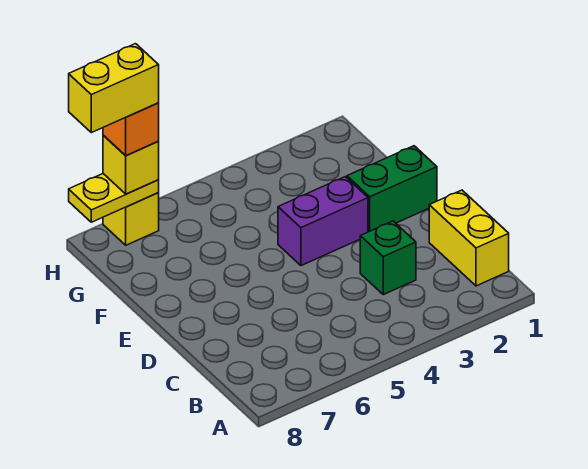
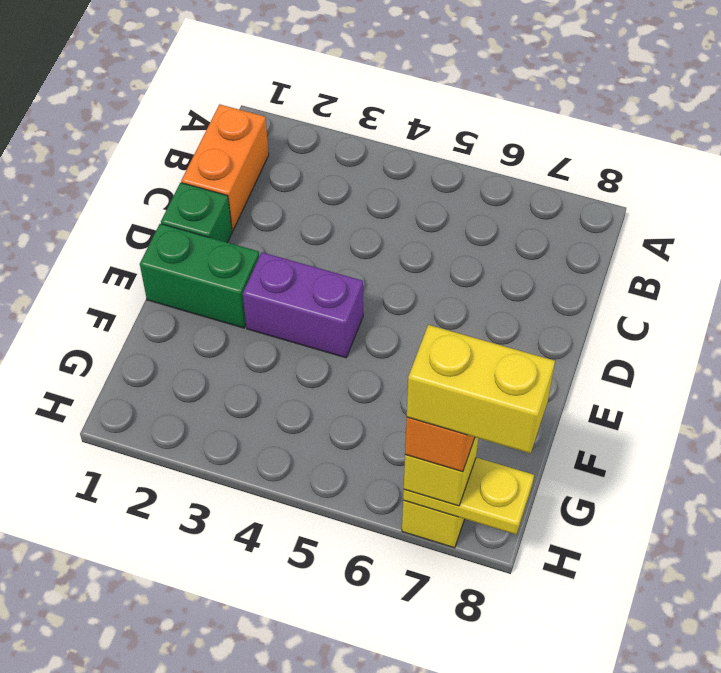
yellow 1x2 brick [429,190,509,286] -> orange 1x2 brick [181,104,269,231]
green 1x1 brick [360,221,416,295] -> green 1x1 brick moved to [161,183,232,242]

